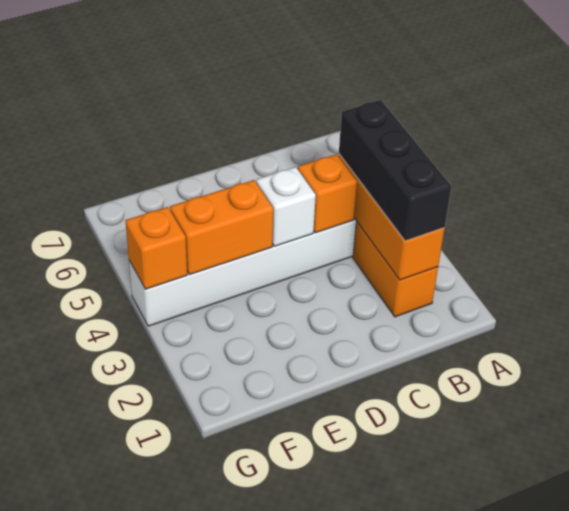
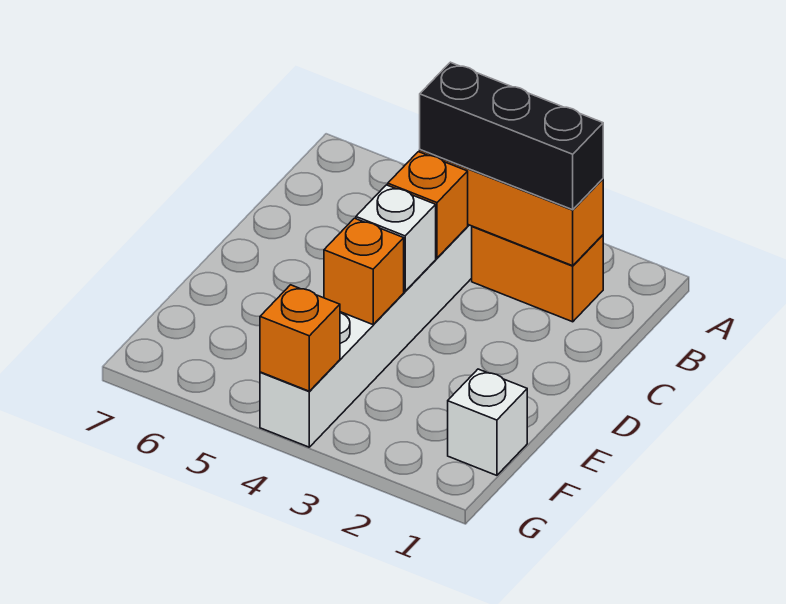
orange 1x2 brick [170,180,273,275] -> orange 1x1 brick [324,218,404,325]
none -> white 1x1 brick [448,369,527,475]

